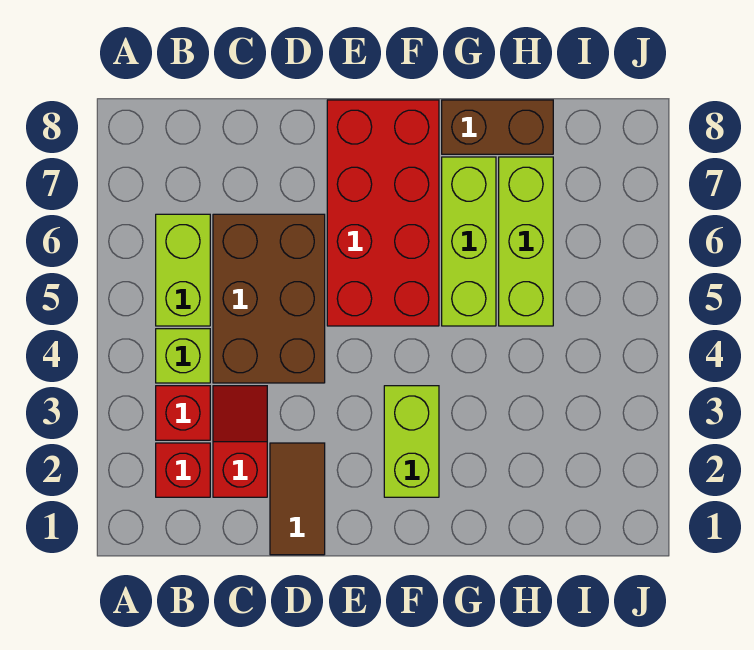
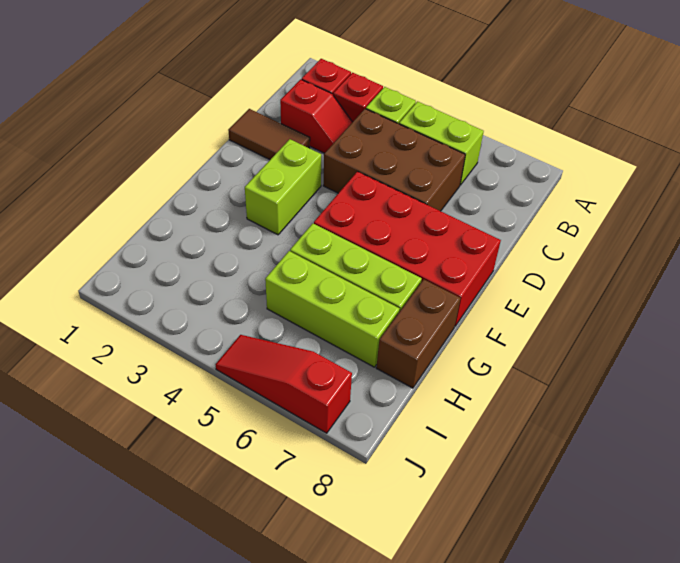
lime 1x2 brick [384,386,439,497] -> lime 1x2 brick turned to [245,139,321,235]
none -> red 1x3 slope [215,335,352,433]

